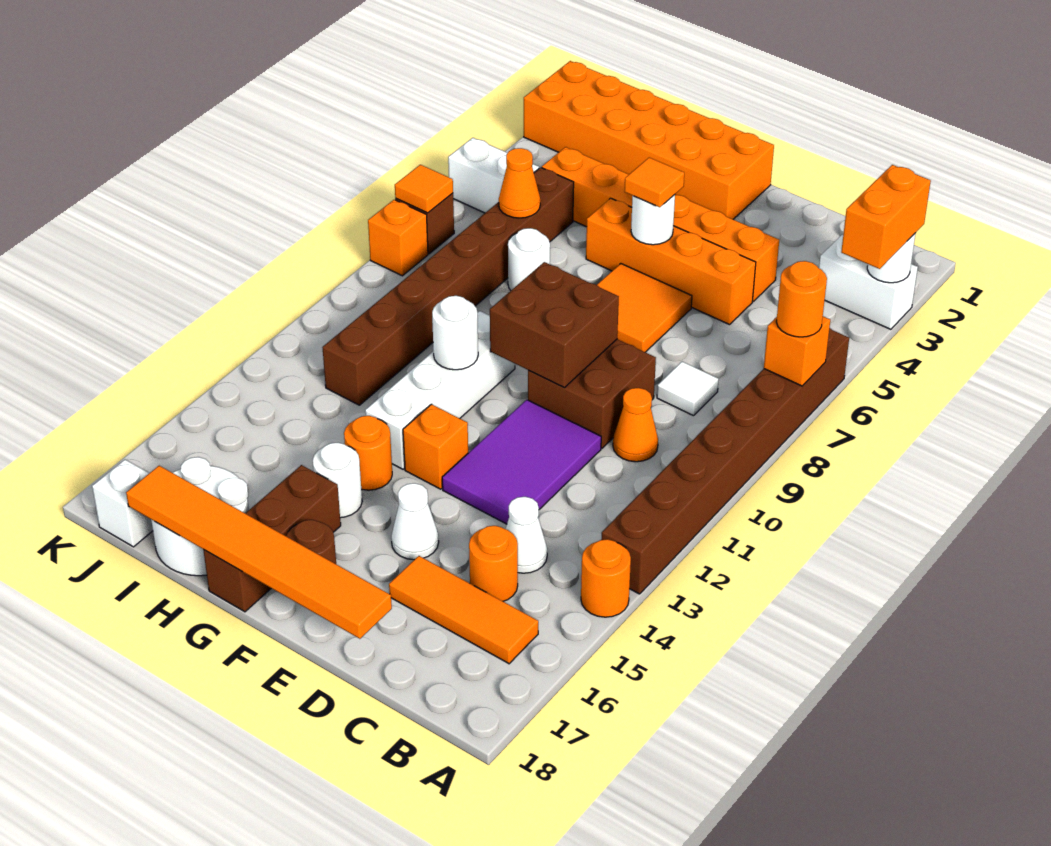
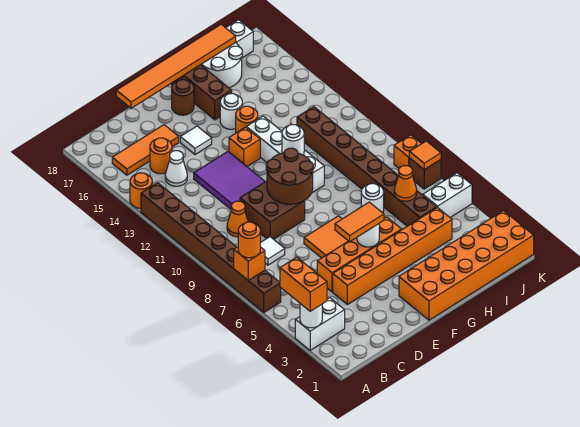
brown 2x2 brick [490,262,619,388] -> brown 2x2 round brick [266,148,313,204]
white 1x1 cone [391,483,439,560] -> white 1x1 tile [180,126,212,155]
orange 1x1 tile [624,158,684,207] -> orange 1x2 tile [335,202,384,242]

